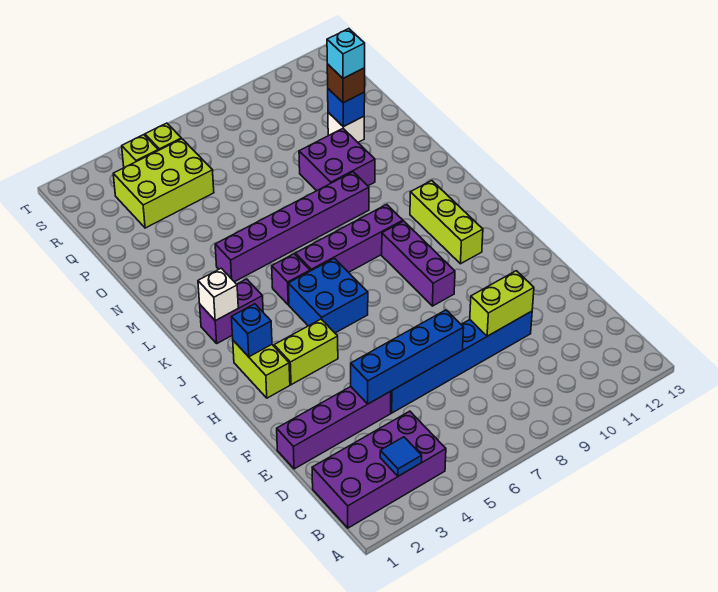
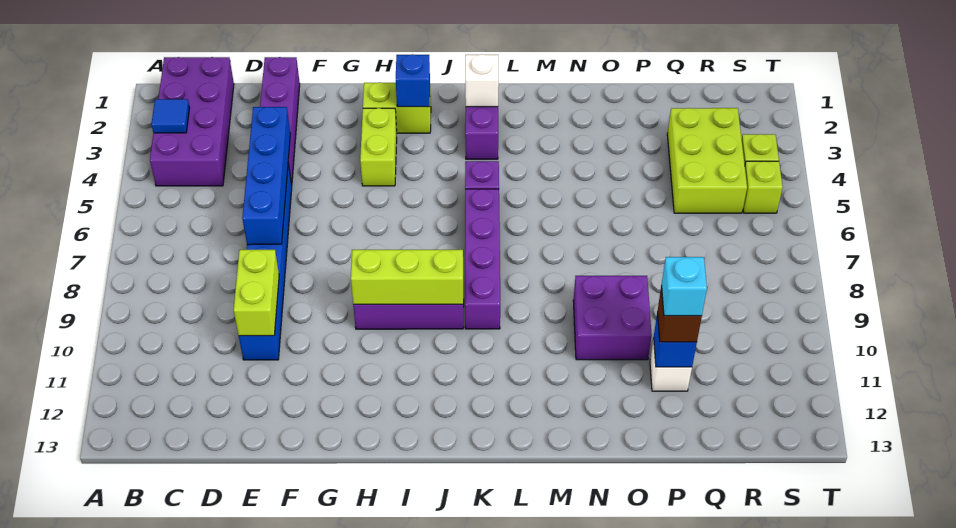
blue 2x2 brick [288,258,368,333] -> none
lime 1x3 brick [410,181,483,264] -> lime 1x3 brick moved to [351,250,463,304]
purple 1x6 brick [215,172,369,282] -> none

